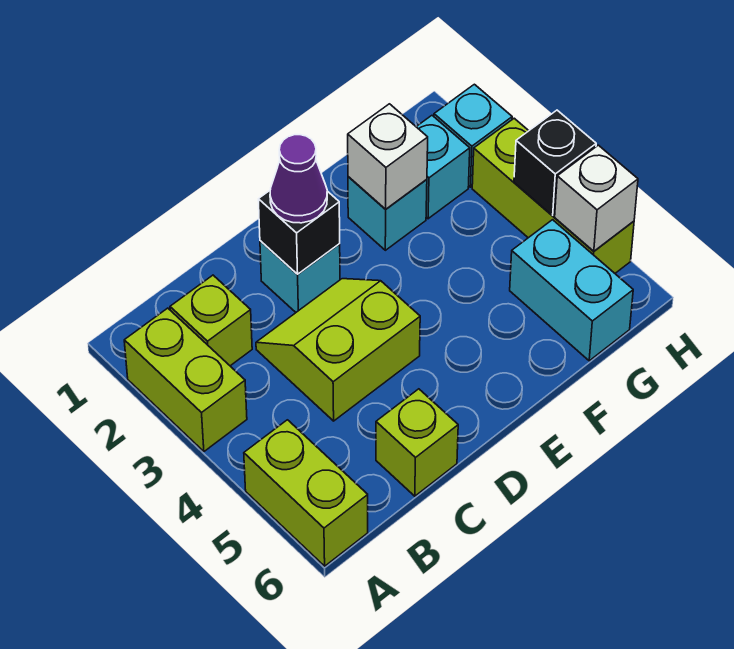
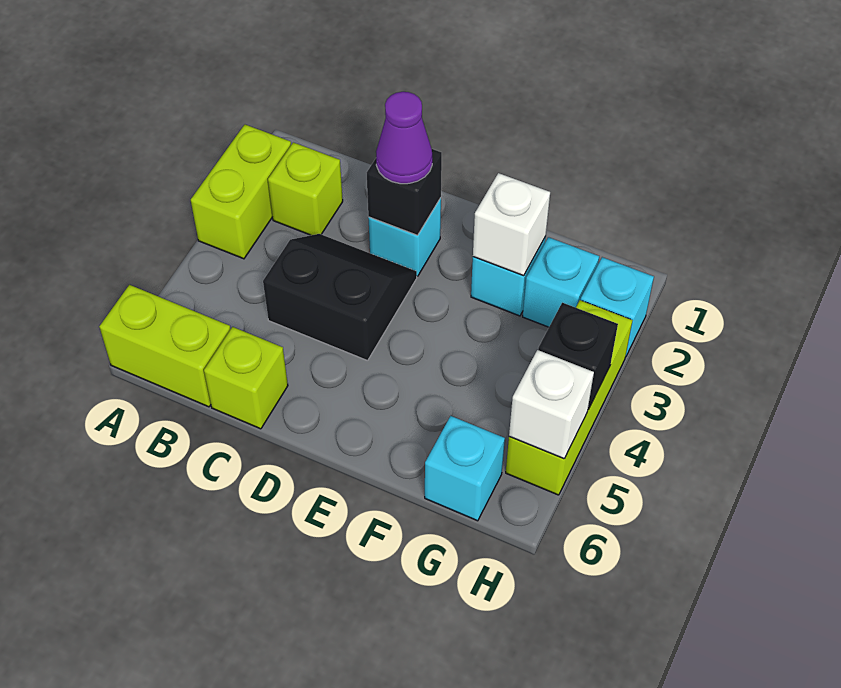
lime 1x2 brick [244,420,368,566] -> lime 1x2 brick turned to [99,285,231,407]
lime 2x2 slope [256,279,420,421] -> black 2x2 slope [263,234,417,361]
cyan 1x2 brick [510,220,633,361] -> cyan 1x1 brick [425,416,505,521]

